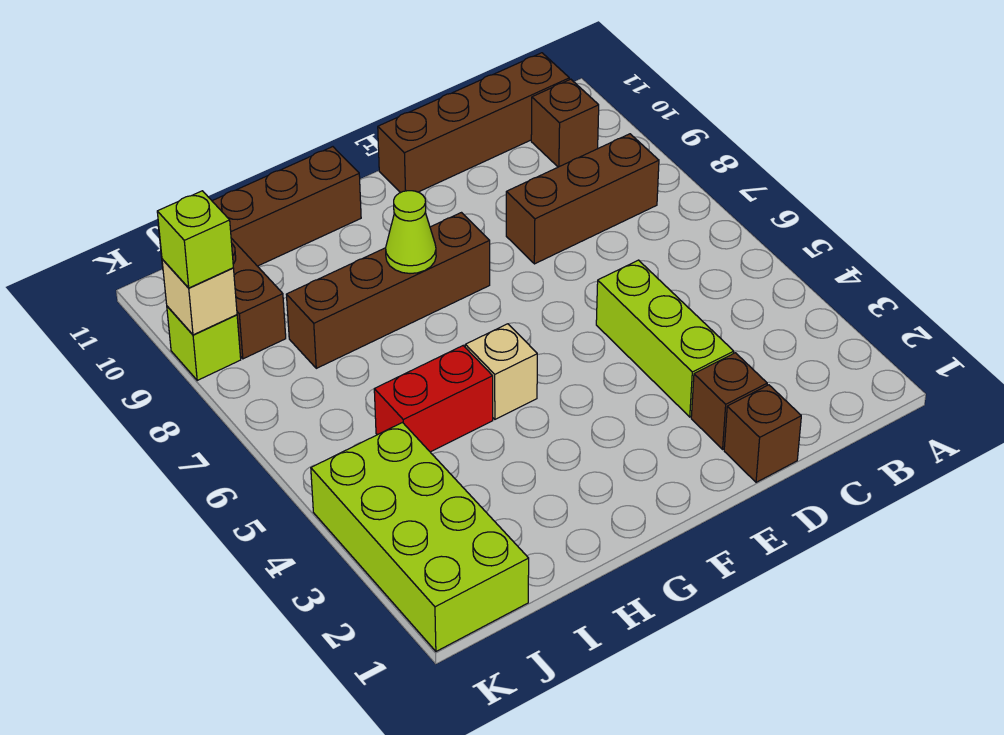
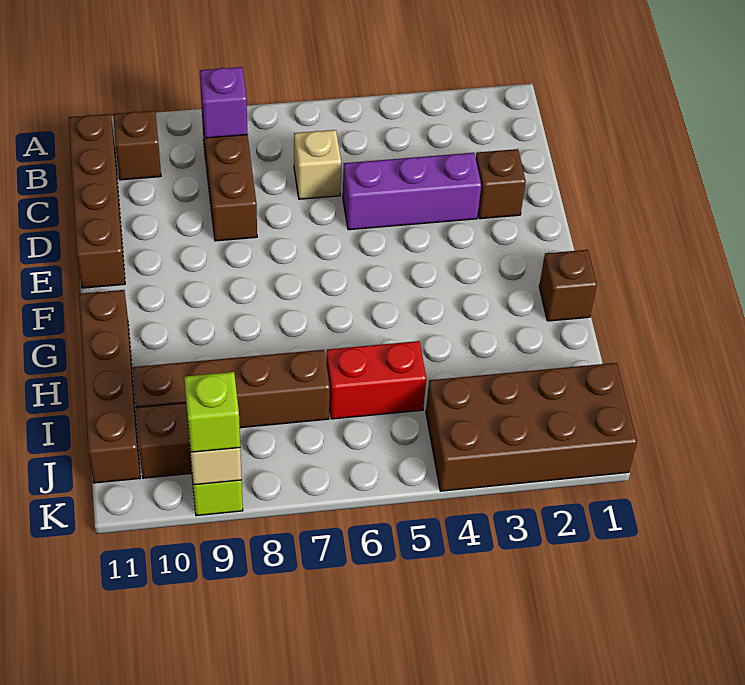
none -> purple 1x1 brick [200,67,248,138]
brown 1x1 brick [724,385,801,482] -> brown 1x1 brick moved to [539,250,597,321]
lime 1x3 brick [596,260,734,417] -> purple 1x3 brick [343,153,481,230]
brown 1x4 brick [286,213,490,368] -> brown 1x4 brick turned to [133,350,330,428]
tan 1x1 brick [465,324,537,419] -> tan 1x1 brick moved to [294,130,341,199]
lime 1x1 cone [386,191,436,273] -> none
red 1x2 brick [374,346,493,452] -> red 1x2 brick turned to [326,341,426,419]
lime 2x4 brick [311,423,529,651] -> brown 2x4 brick [426,363,637,491]

